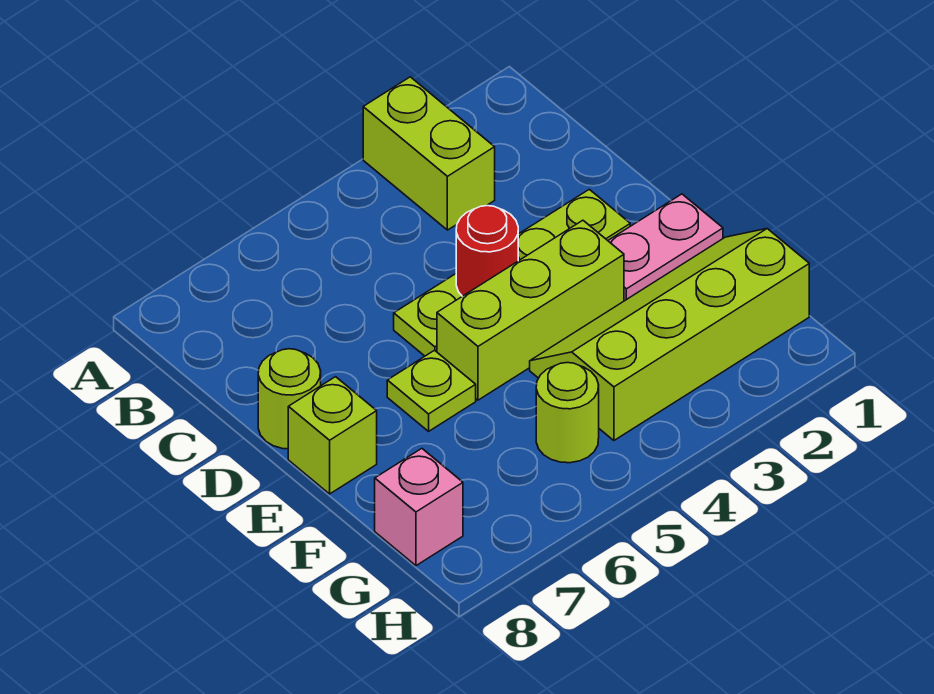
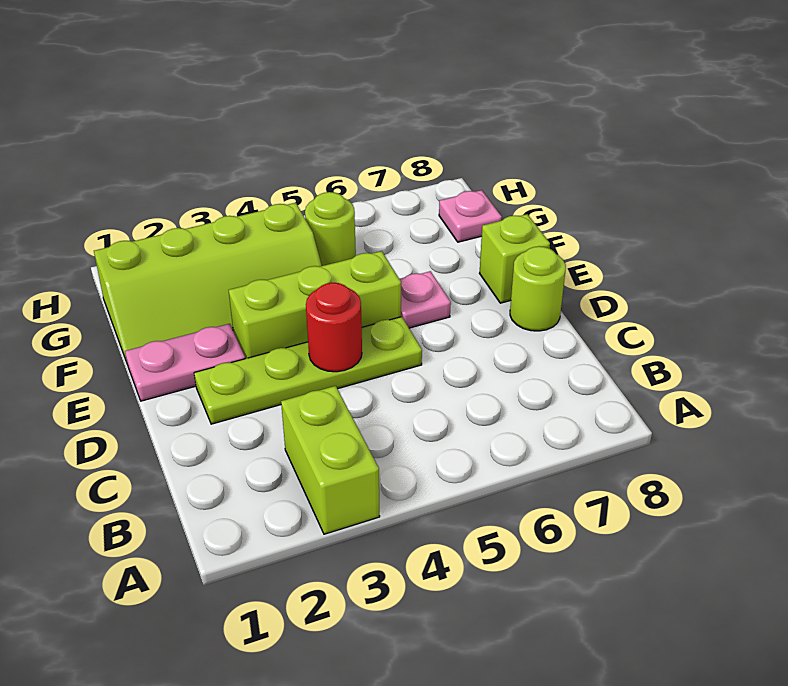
lime 1x1 plate [387,350,476,431] -> pink 1x1 plate [400,271,451,328]
pink 1x1 brick [375,449,463,566] -> pink 1x1 plate [439,190,502,242]

